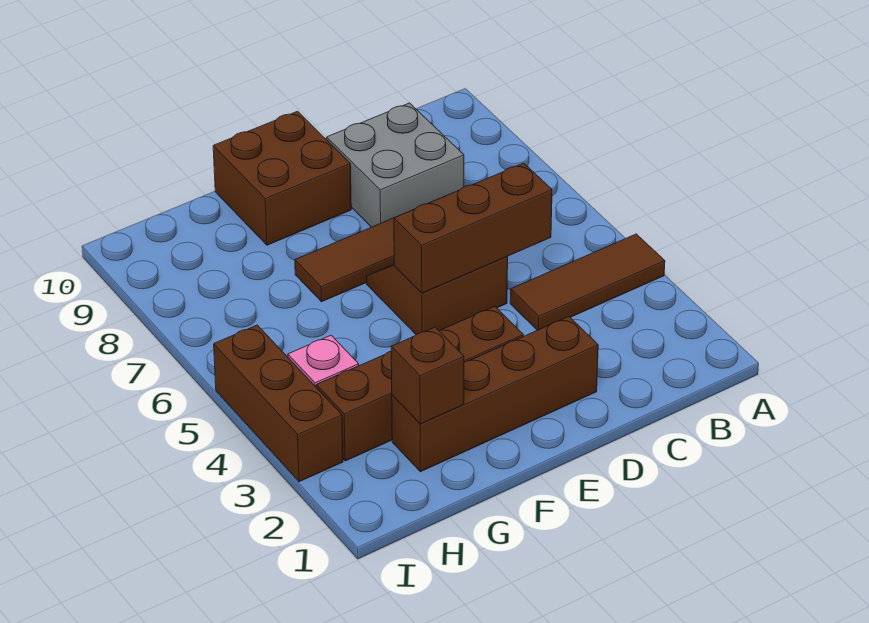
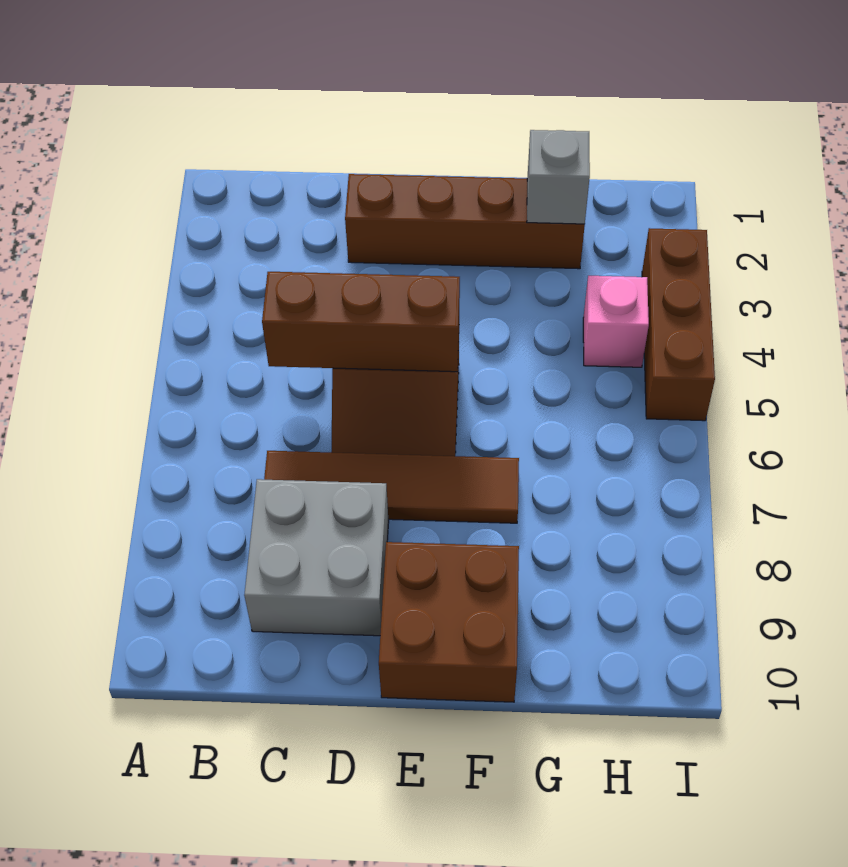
brown 1x3 tile [510,234,665,330] -> none
brown 1x4 brick [317,306,523,461] -> none
brown 1x1 brick [391,327,464,424] -> grey 1x1 brick [527,130,590,224]

